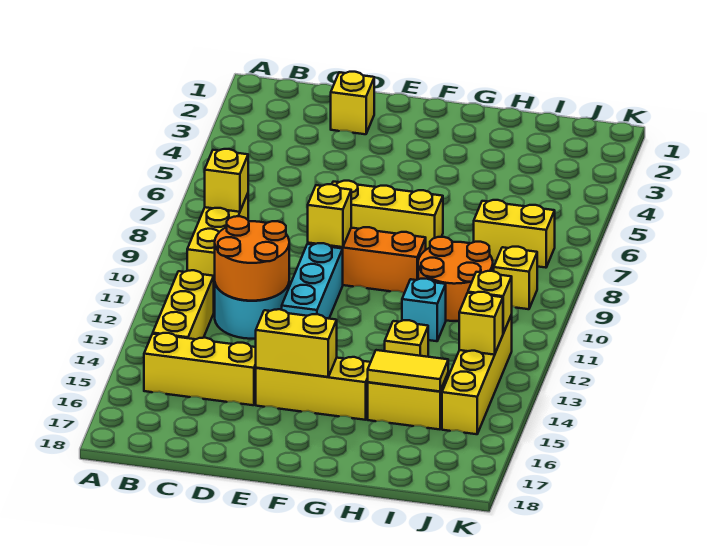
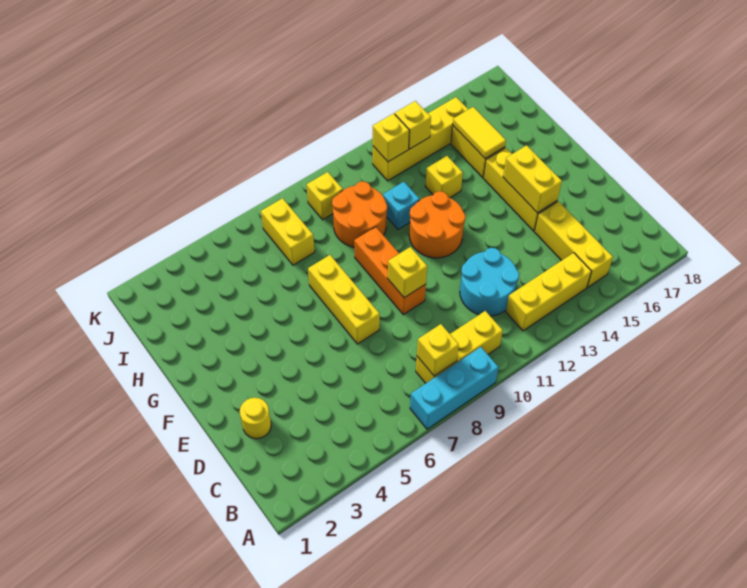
orange 2x2 round brick [215,216,289,301] -> orange 2x2 round brick moved to [409,191,465,258]
yellow 1x1 brick [331,72,374,134] -> yellow 1x1 round brick [240,398,271,439]
cyan 1x3 brick [282,243,343,319] -> cyan 1x3 brick moved to [410,347,499,429]

